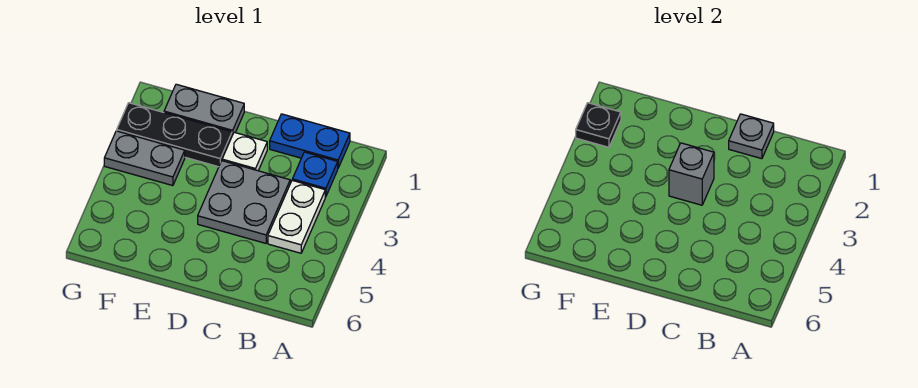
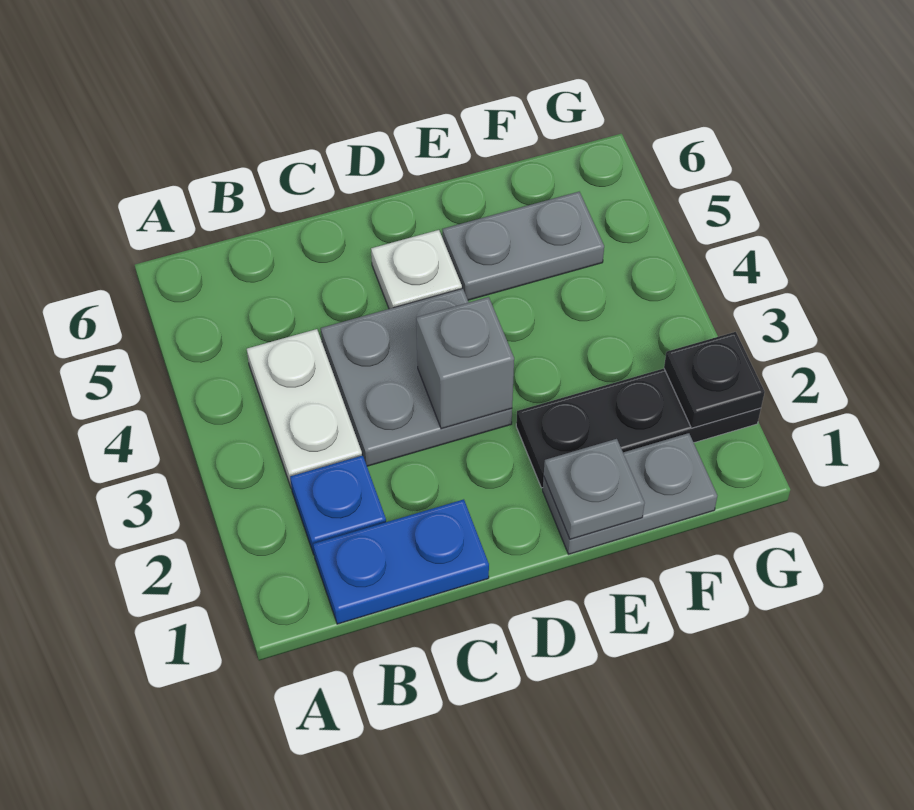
grey 1x1 plate [729,114,774,159] -> grey 1x1 plate moved to [544,439,645,539]
white 1x1 plate [222,132,267,171] -> white 1x1 plate moved to [371,230,462,309]
grey 1x2 plate [104,131,185,186] -> grey 1x2 plate moved to [443,192,604,300]

